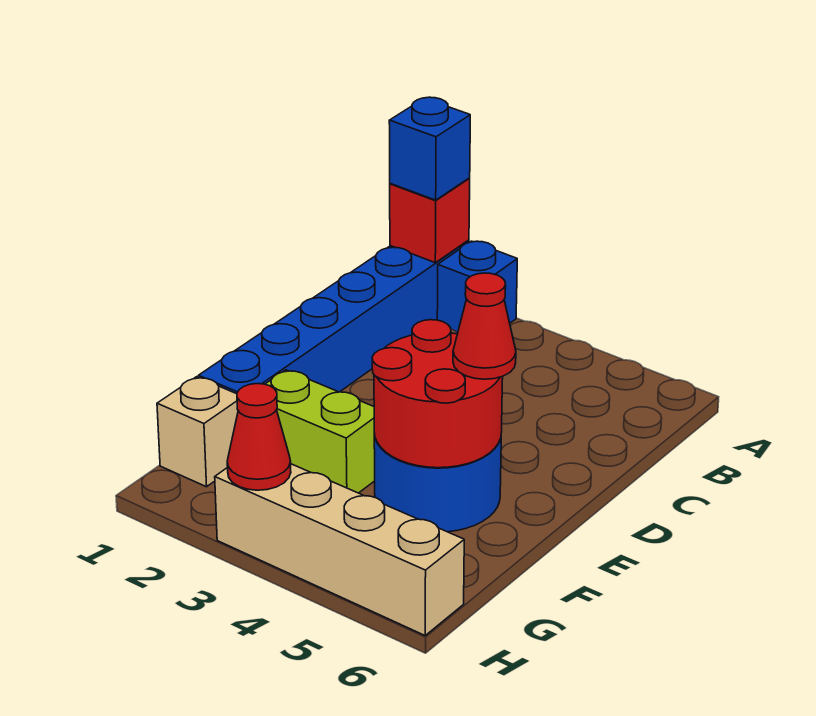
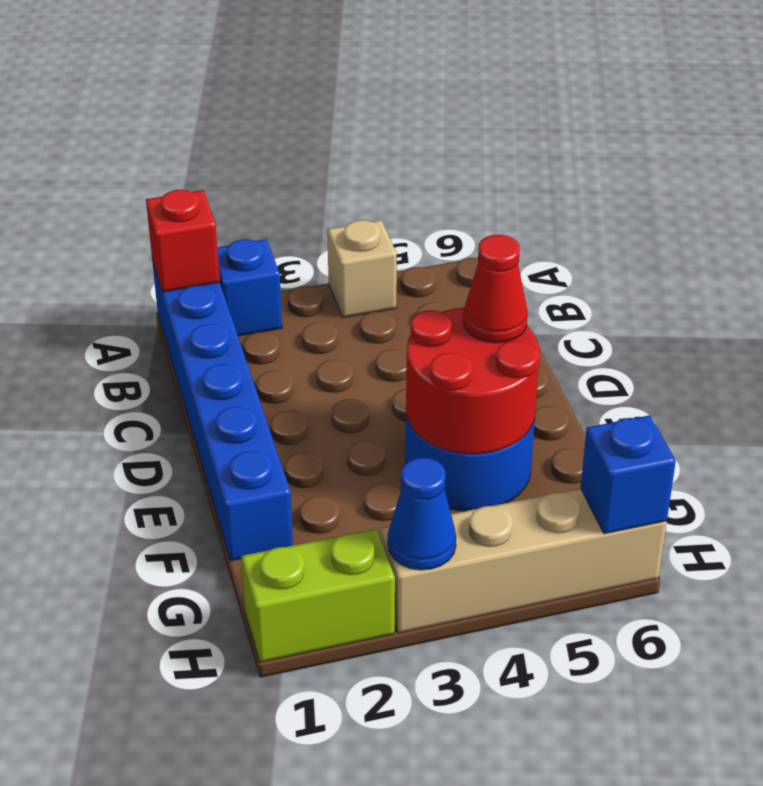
blue 1x1 brick [389,97,470,200] -> blue 1x1 brick moved to [581,415,676,534]
lime 1x2 brick [265,370,375,493] -> lime 1x2 brick moved to [241,529,395,662]
tan 1x1 brick [157,377,238,487] -> tan 1x1 brick moved to [327,220,397,318]
red 1x1 cone [227,384,291,490] -> blue 1x1 cone [388,458,456,570]

